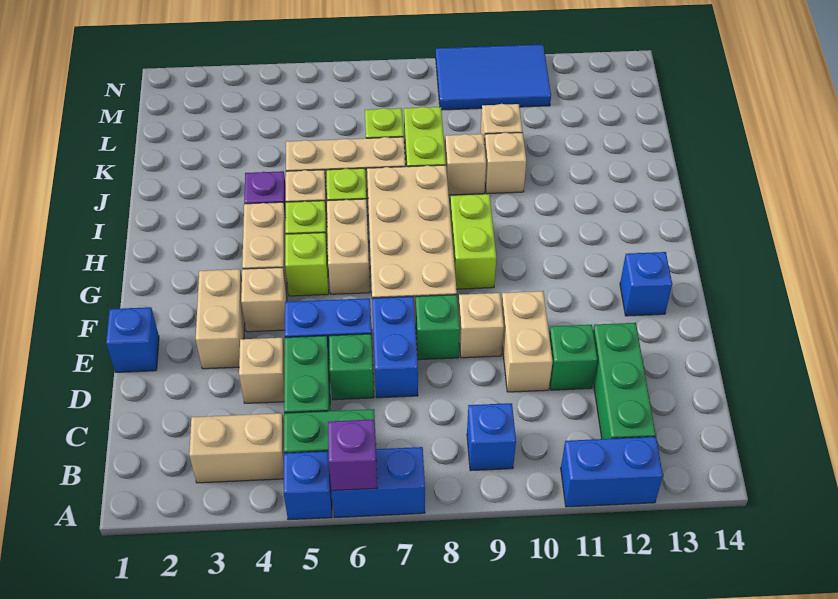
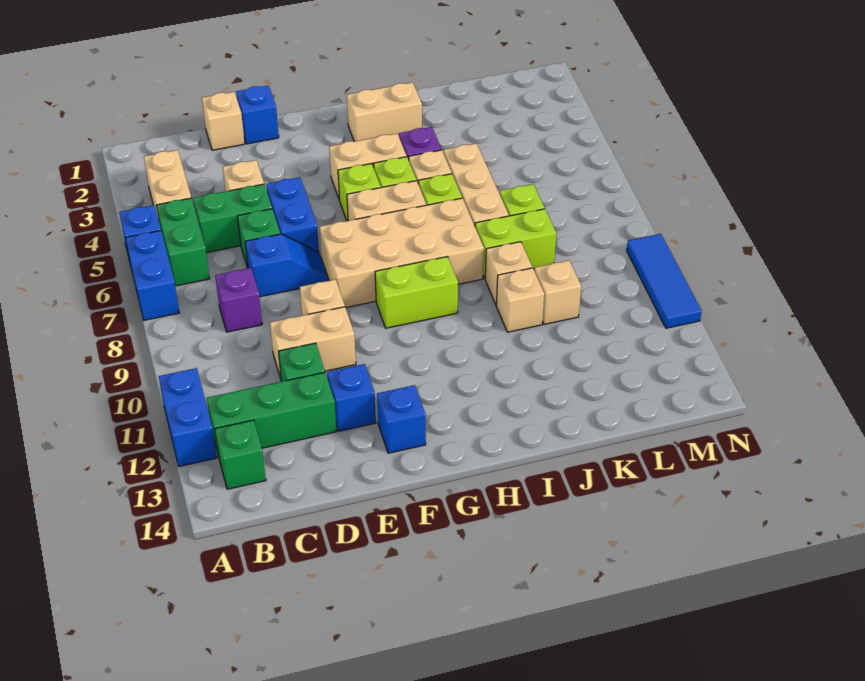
purple 1x1 brick [328,419,377,490] -> purple 1x1 brick moved to [215,268,262,332]
blue 1x1 brick [467,403,516,471] -> blue 1x1 brick moved to [327,364,376,431]
blue 1x2 brick [372,297,418,398] -> blue 1x2 slope [245,234,328,297]
tan 1x2 brick [196,269,245,369] -> tan 1x2 brick moved to [347,82,422,141]
green 1x1 brick [415,295,460,360] -> green 1x1 brick moved to [215,420,266,489]
tan 1x1 brick [241,267,287,332] -> tan 1x1 brick moved to [202,92,245,150]
blue 2x3 tile [436,45,551,110] -> blue 1x3 tile [627,234,702,328]

